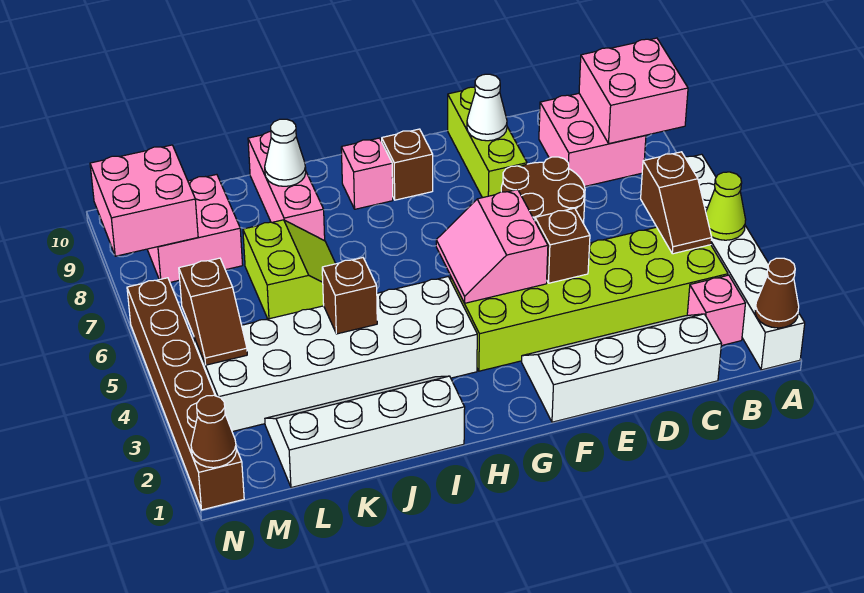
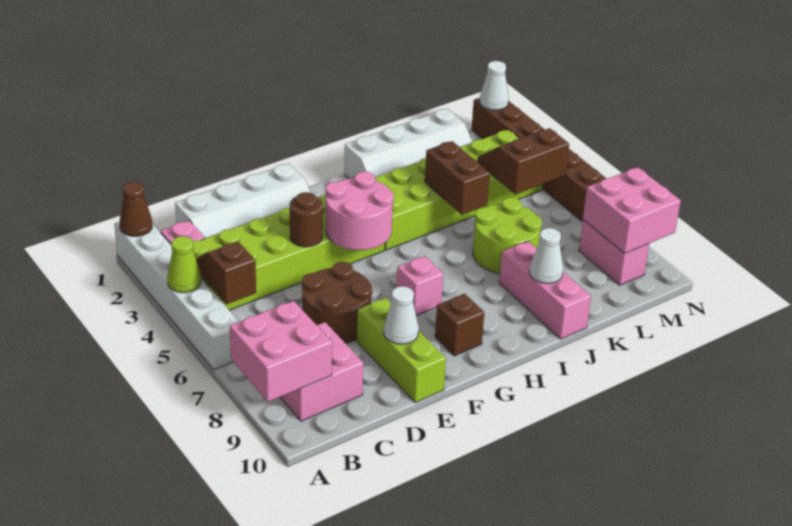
brown 1x1 brick [535,208,590,283] -> brown 1x1 round brick [290,192,323,247]
pink 2x2 slope [436,190,548,303] -> pink 2x2 round brick [325,172,394,250]
white 2x6 brick [194,277,477,432] -> lime 2x6 brick [375,130,543,250]
pink 1x1 brick [341,138,393,209] -> pink 1x1 brick moved to [396,256,443,316]
brown 1x1 brick [322,258,377,334] -> brown 1x2 brick [425,141,490,215]
lime 2x2 slope [243,220,336,319] -> lime 2x2 round brick [473,197,542,274]
pink 2x2 brick [147,174,243,282] -> pink 1x2 brick [579,220,649,285]
brown 1x2 slope [179,258,247,365] -> brown 2x2 slope [478,128,569,194]
brown 1x1 cone [191,395,236,468] -> white 1x1 cone [479,61,509,110]

